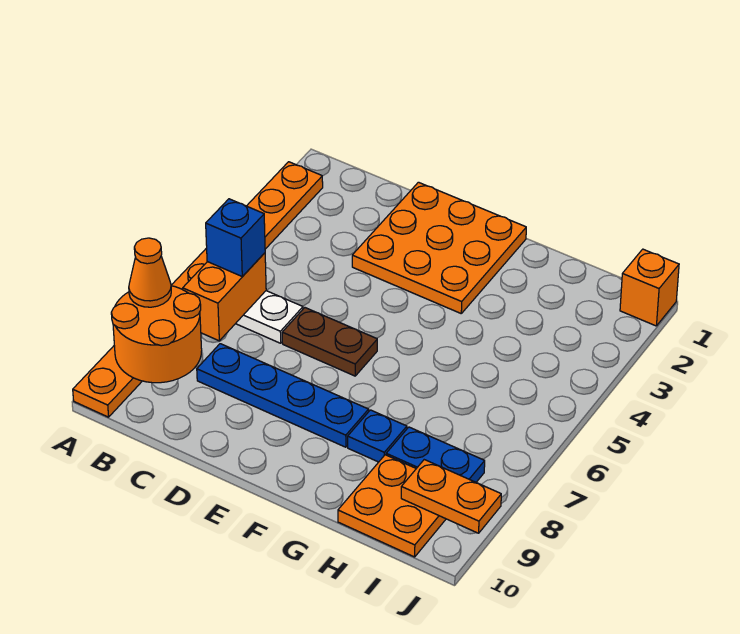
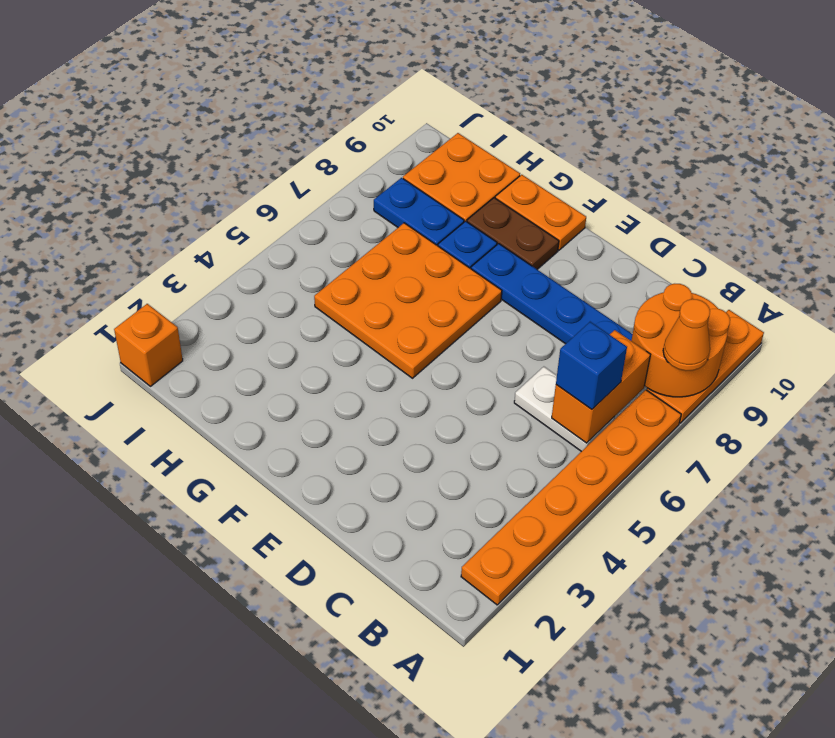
orange 3x3 plate [352,182,526,313] -> orange 3x3 plate moved to [314,223,502,378]
brown 1x2 plate [282,308,377,376] -> brown 1x2 plate moved to [467,198,559,269]
orange 1x2 plate [401,460,501,533] -> orange 1x2 plate moved to [495,175,586,250]

